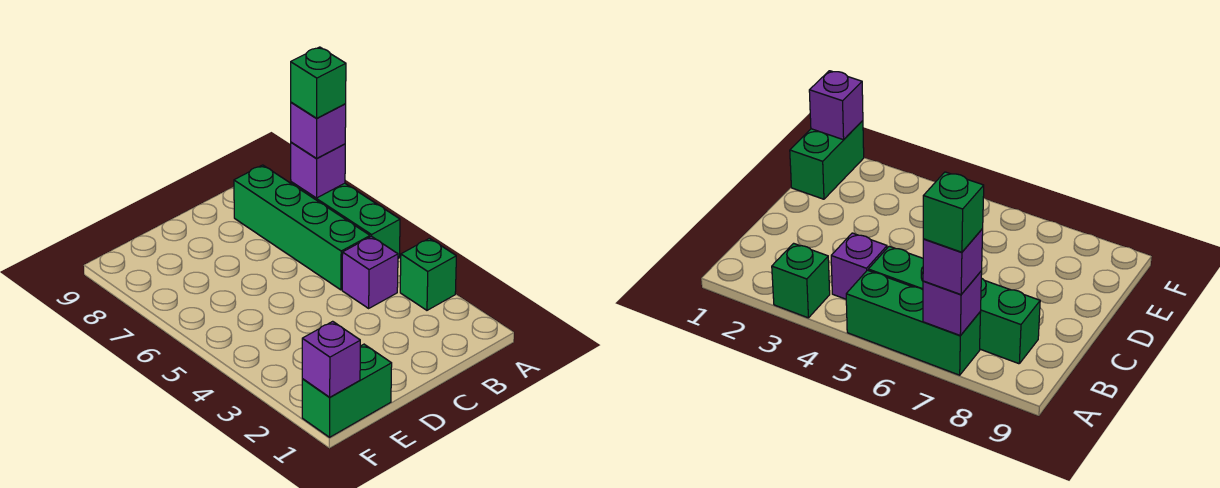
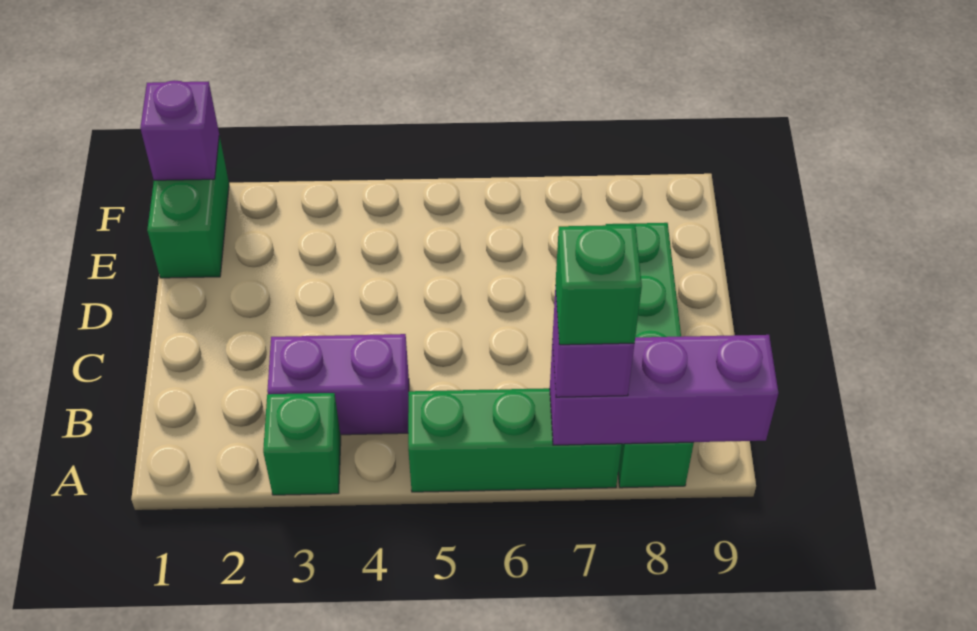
purple 1x1 brick [291,142,345,198] -> purple 1x3 brick [550,335,778,445]
purple 1x1 brick [342,236,398,308] -> purple 1x2 brick [267,334,409,435]
green 1x4 brick [234,165,370,290] -> green 1x4 brick turned to [606,223,694,488]

